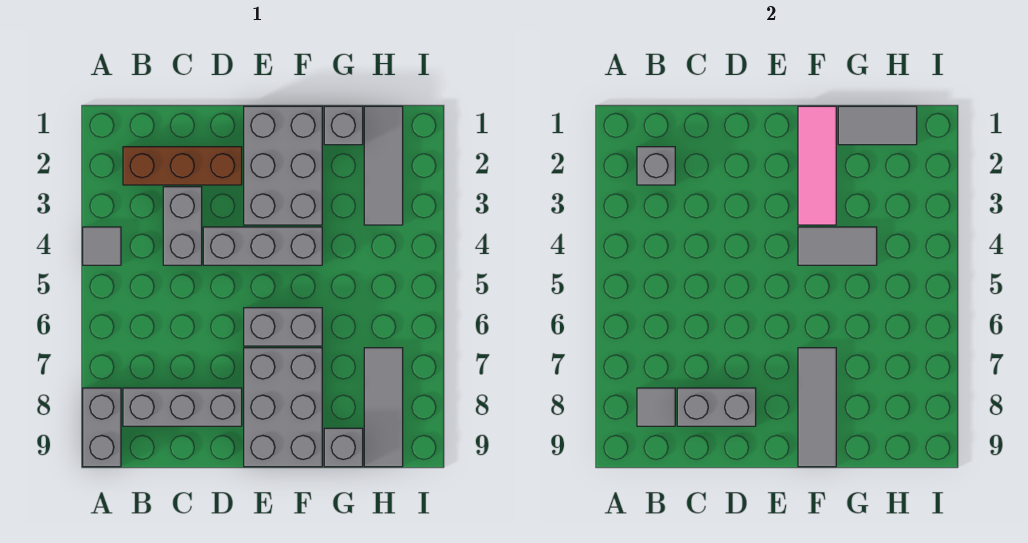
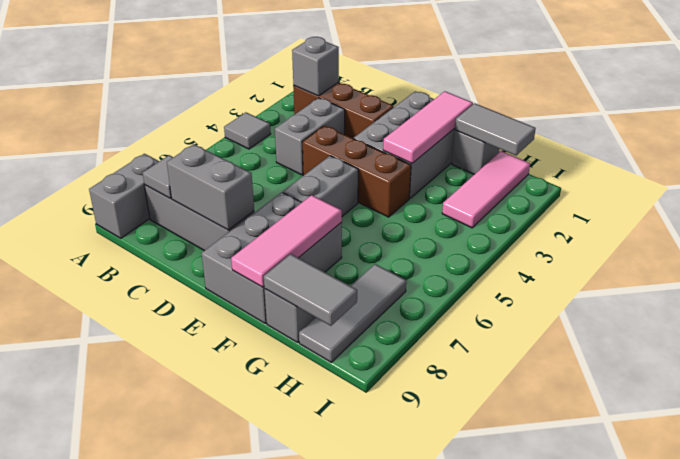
grey 1x3 brick [203,227,322,265] -> brown 1x3 brick [302,126,411,217]
grey 1x2 brick [244,308,322,346] -> grey 1x2 brick turned to [283,156,358,216]
grey 1x2 tile [798,227,877,265] -> grey 1x2 tile moved to [264,254,357,326]
grey 1x3 tile [798,348,836,467] -> pink 1x3 tile [231,195,342,287]
grey 1x3 tile [364,106,403,225] -> pink 1x3 tile [442,151,530,228]

